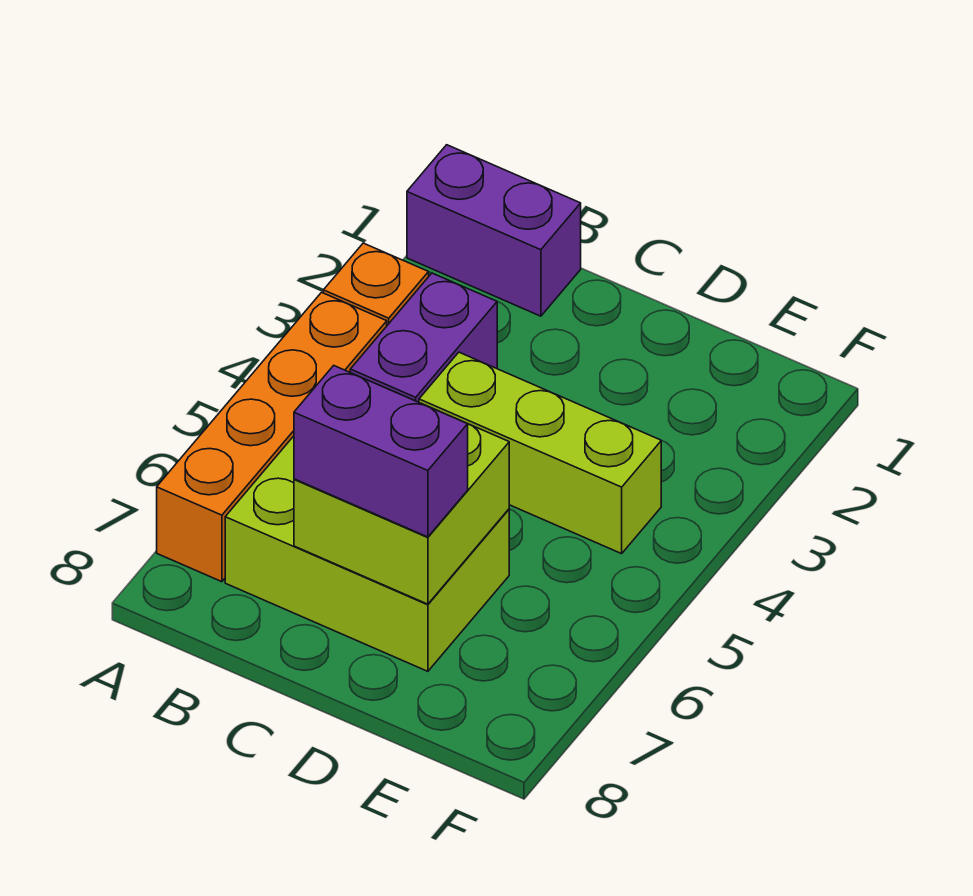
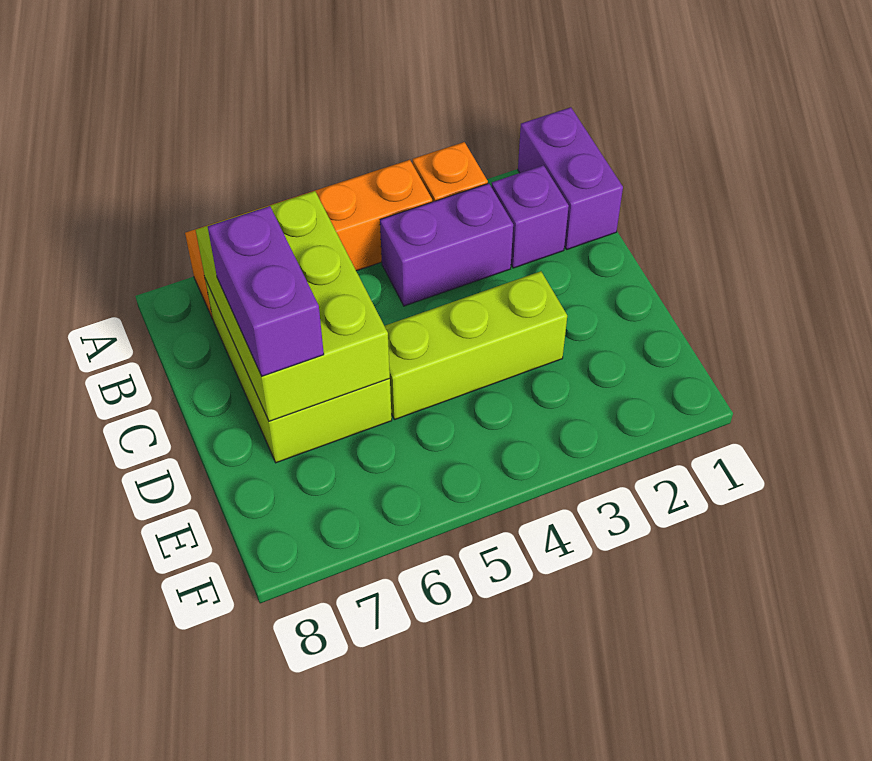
none -> purple 1x1 brick [492,165,569,268]
lime 1x3 brick [419,352,661,554] -> lime 1x3 brick turned to [385,271,567,420]
lime 2x2 brick [294,424,509,604] -> lime 2x3 brick [196,191,390,421]

